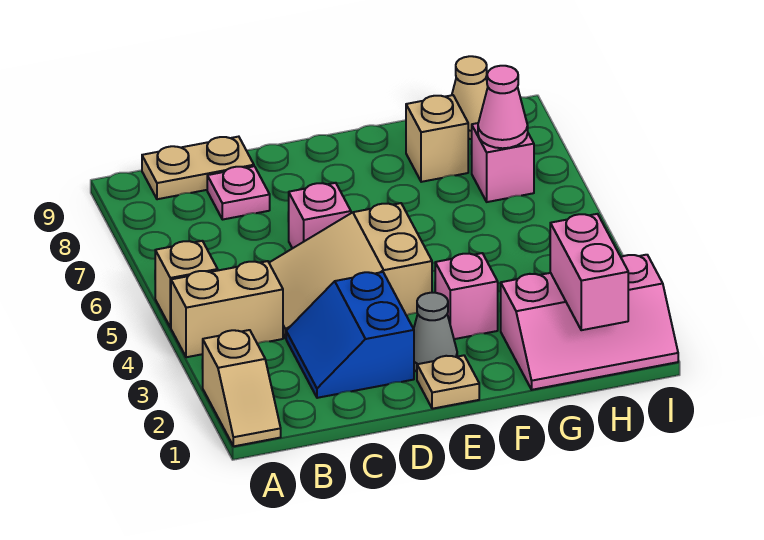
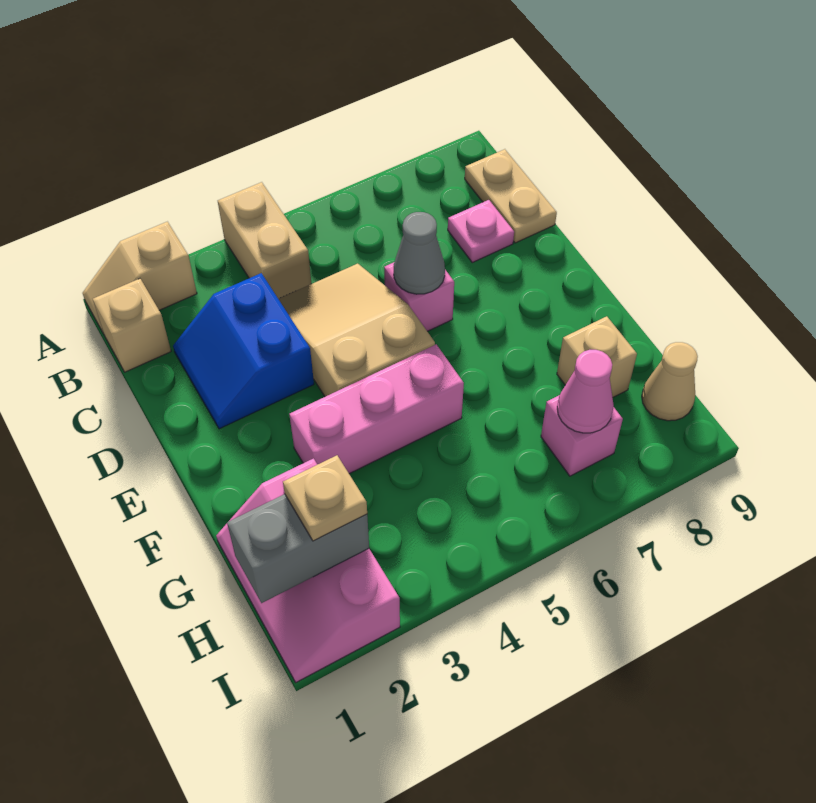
tan 1x1 brick [155,241,218,328] -> tan 1x1 brick moved to [93,279,171,372]
blue 2x2 slope [286,272,414,398] -> blue 2x2 slope turned to [173,273,314,429]
tan 1x1 plate [417,355,479,409] -> tan 1x1 plate moved to [283,455,367,541]
grey 1x1 cone [414,293,457,372] -> grey 1x1 cone moved to [394,212,445,294]
pink 1x1 brick [435,253,498,339] -> pink 1x3 brick [289,344,464,474]
pink 1x2 brick [550,214,628,330] -> grey 1x2 brick [227,494,369,603]

